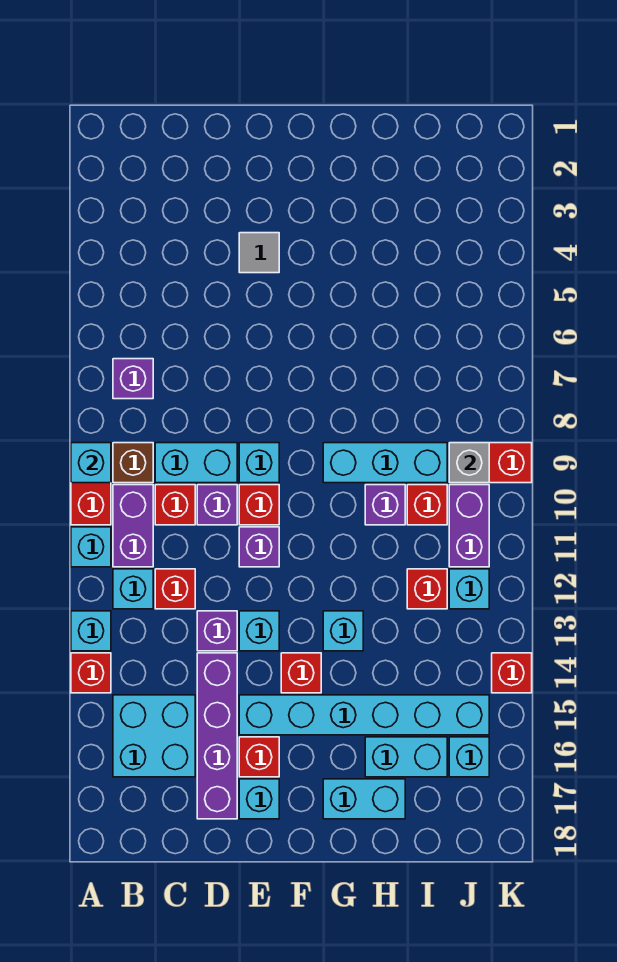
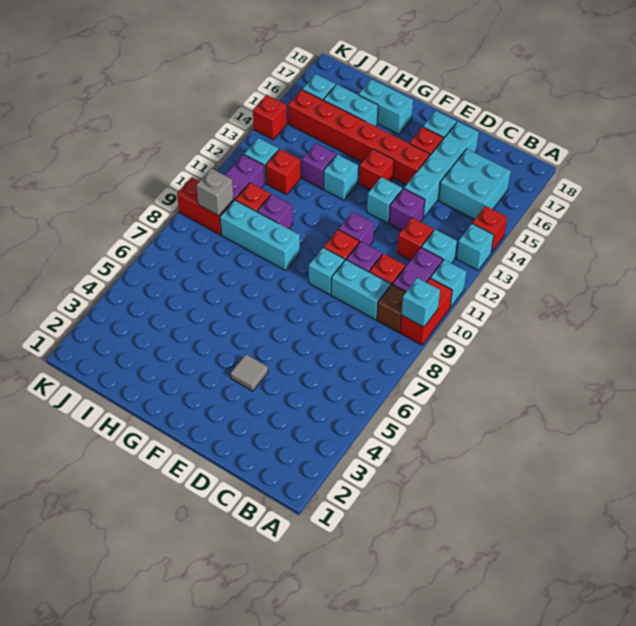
purple 1x1 brick [113,359,153,399] -> purple 1x1 brick moved to [302,144,336,189]
purple 1x4 brick [197,653,237,819] -> cyan 1x4 brick [404,122,479,217]
cyan 1x6 brick [239,695,489,735] -> red 1x6 brick [288,90,430,185]

